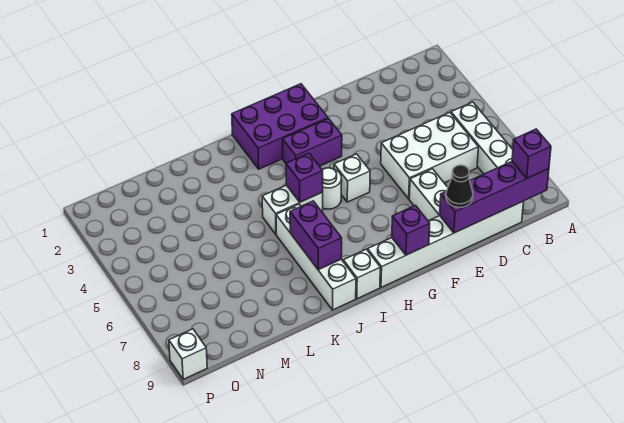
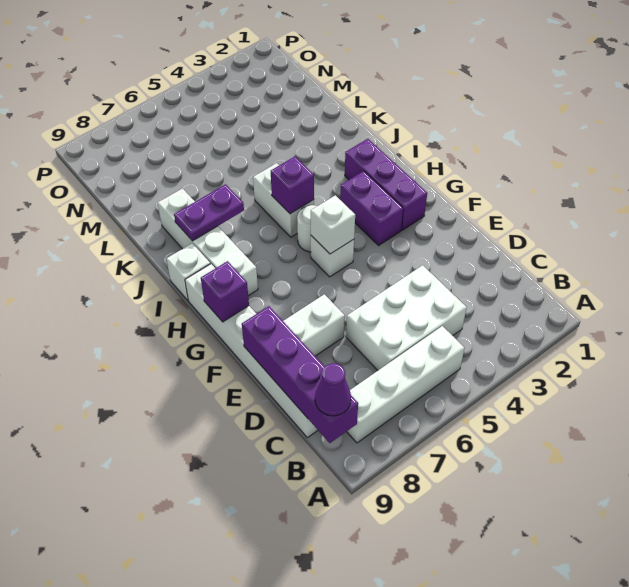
purple 1x1 brick [512,129,551,178] -> purple 1x1 cone [315,363,351,416]
white 2x3 brick [381,112,478,199] -> white 2x3 brick turned to [346,265,467,370]
black 1x1 cone [446,165,473,208] -> none
purple 2x3 brick [232,84,328,169] -> purple 1x3 brick [345,139,427,230]
white 1x4 brick [276,204,356,310] -> white 1x4 brick turned to [158,189,258,296]
purple 1x2 brick [290,201,342,270] -> purple 1x2 plate [174,184,244,241]
white 1x1 brick [169,329,207,379] -> white 1x1 brick moved to [311,195,355,254]

